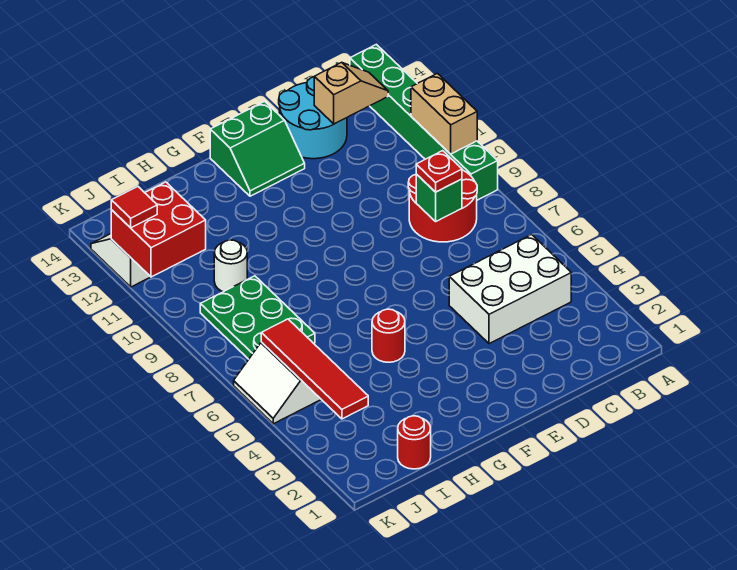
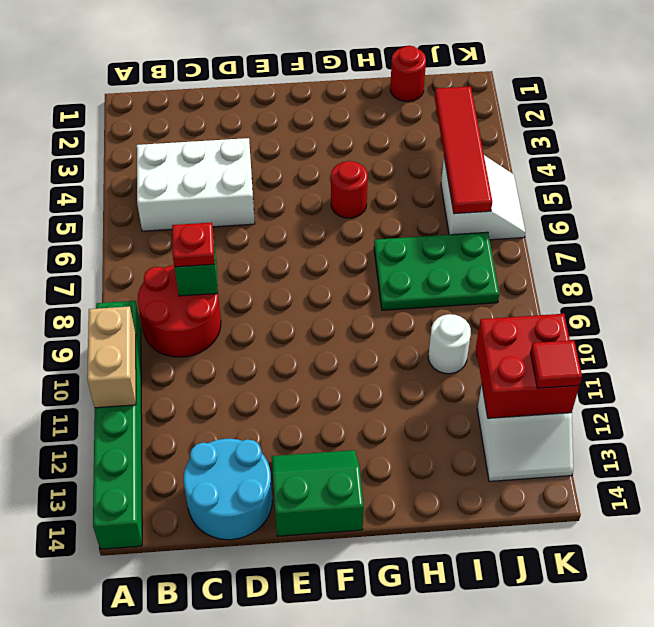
tan 1x2 slope [314,62,388,124] -> none
green 2x3 plate [200,276,315,359] -> green 2x3 plate turned to [374,232,499,310]

